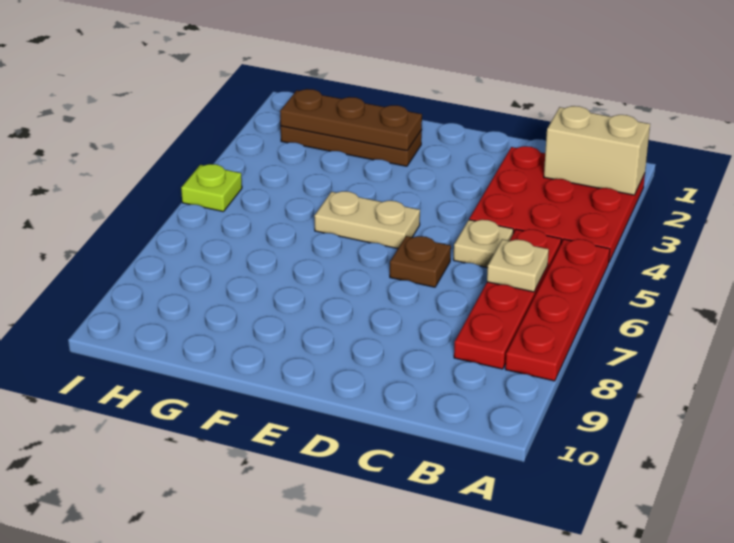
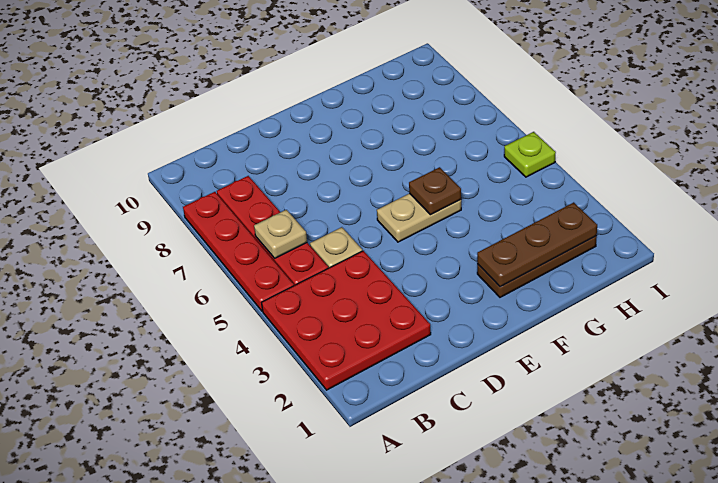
tan 1x2 brick [544,106,650,195] -> none
brown 1x1 plate [390,236,451,287] -> brown 1x1 plate moved to [409,167,461,215]

